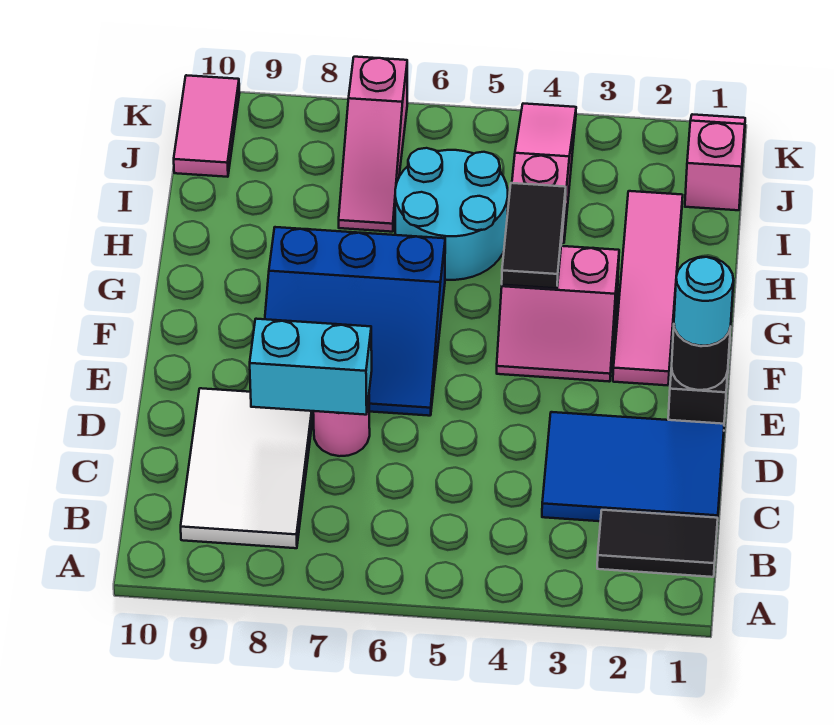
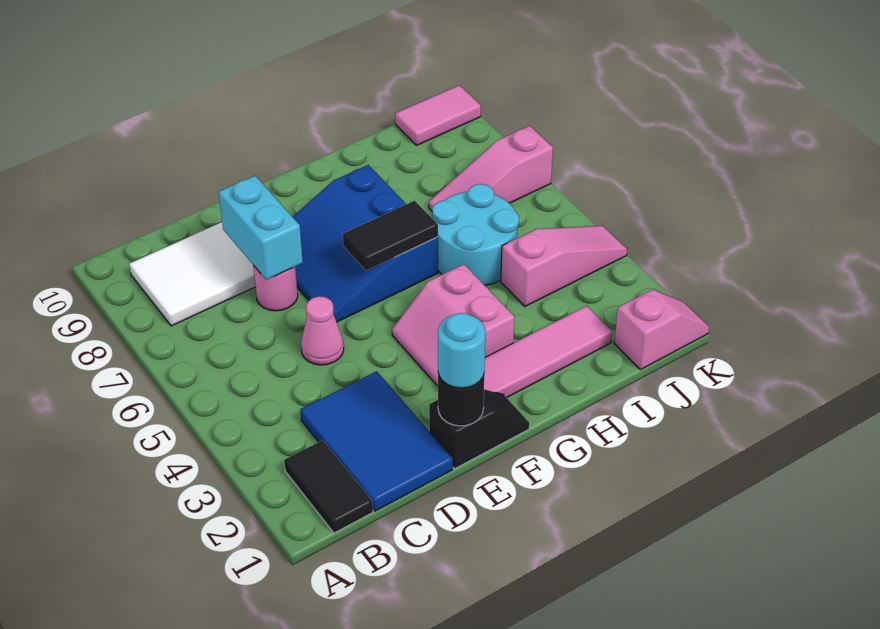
none -> pink 1x1 cone [301,296,344,365]
black 1x2 tile [502,183,566,288] -> black 1x2 tile moved to [343,201,438,270]

